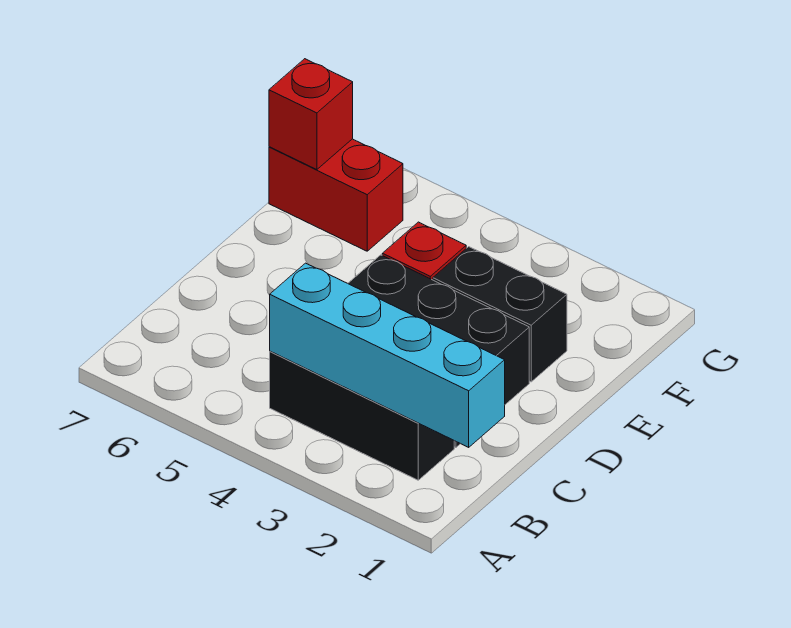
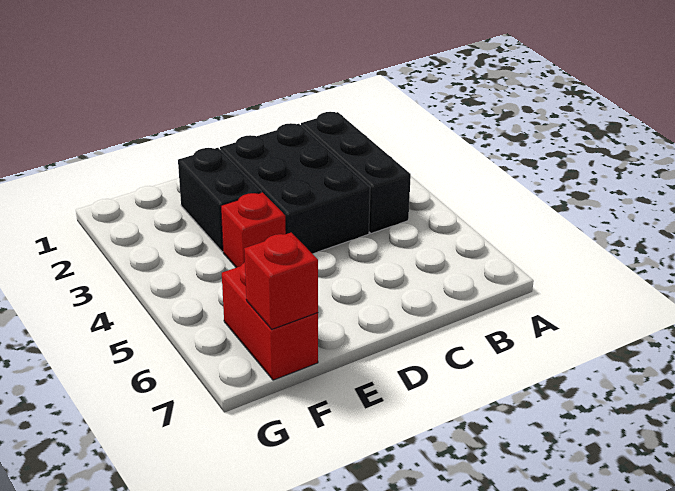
cyan 1x4 brick [270,263,505,447] -> none

